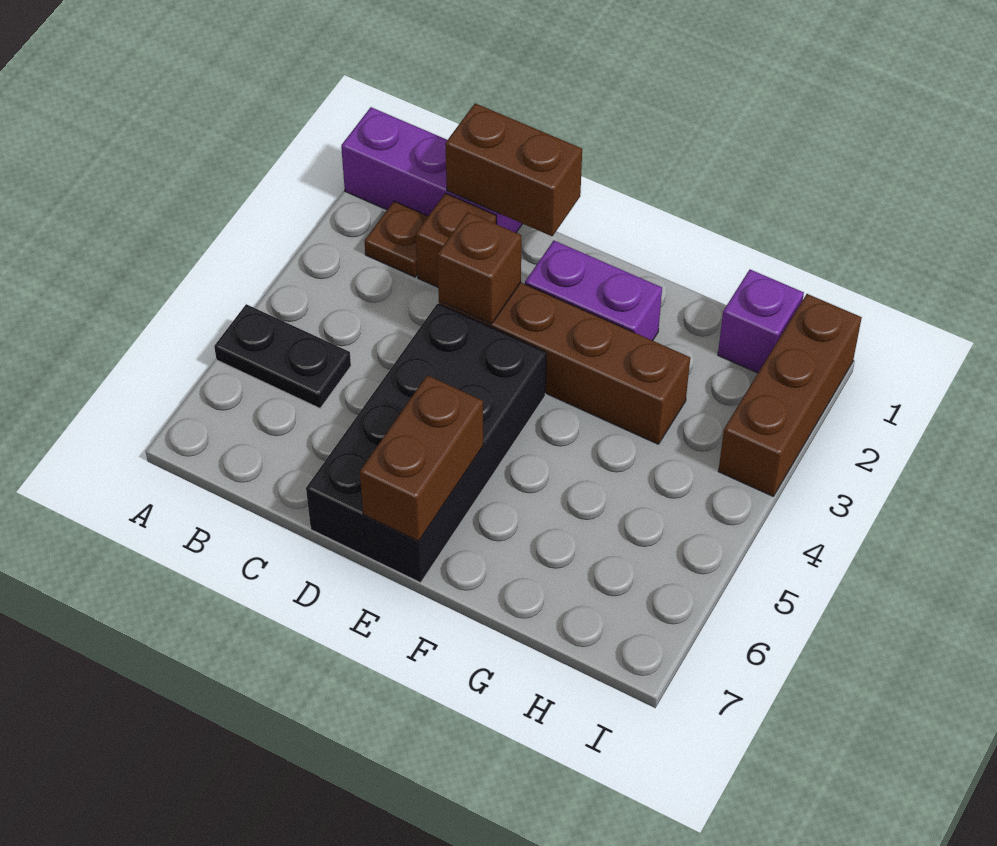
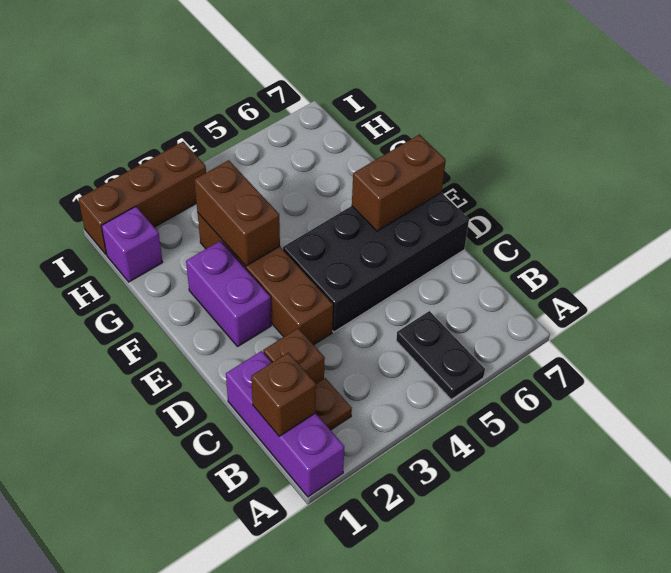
brown 1x2 brick [445,103,582,236] -> brown 1x2 brick moved to [194,160,280,266]
brown 1x1 brick [437,212,521,324] -> brown 1x1 brick moved to [251,352,316,436]

